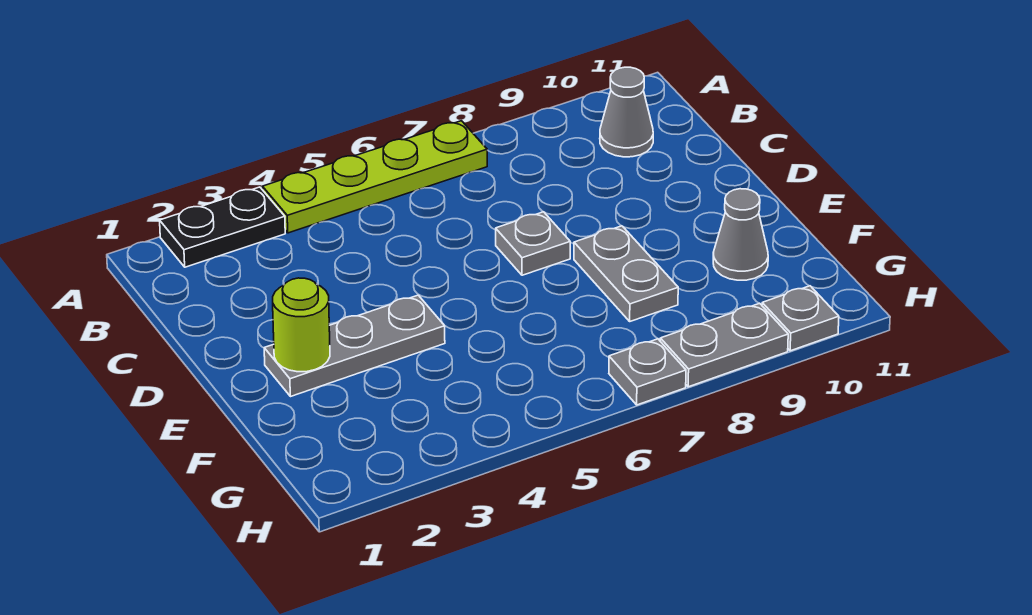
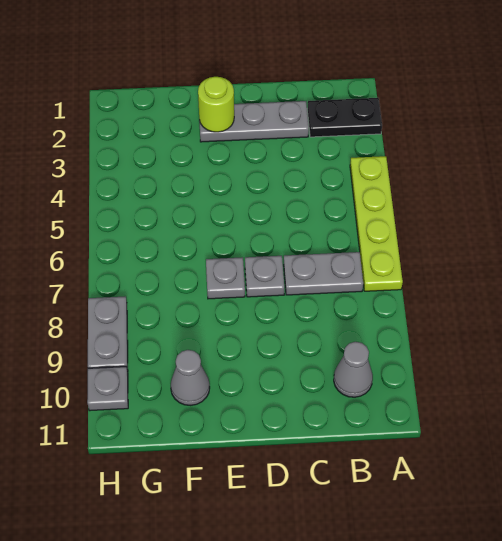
black 1x2 plate [160,187,285,267] -> black 1x2 plate turned to [307,98,382,137]
grey 1x3 plate [264,295,445,397] -> grey 1x3 plate turned to [199,101,309,142]
grey 1x2 plate [574,226,678,321] -> grey 1x2 plate moved to [284,252,363,295]
grey 1x1 plate [609,339,686,405] -> grey 1x1 plate moved to [206,257,245,299]

